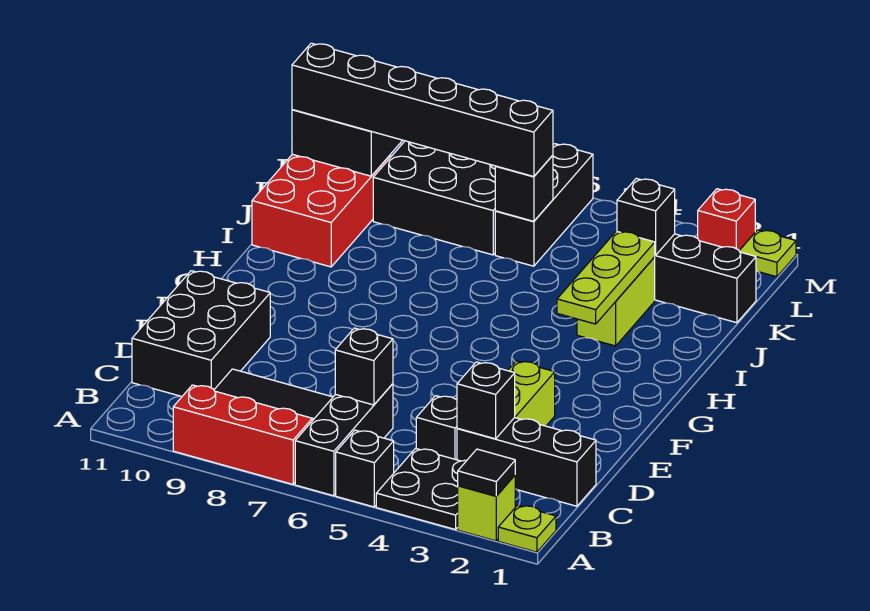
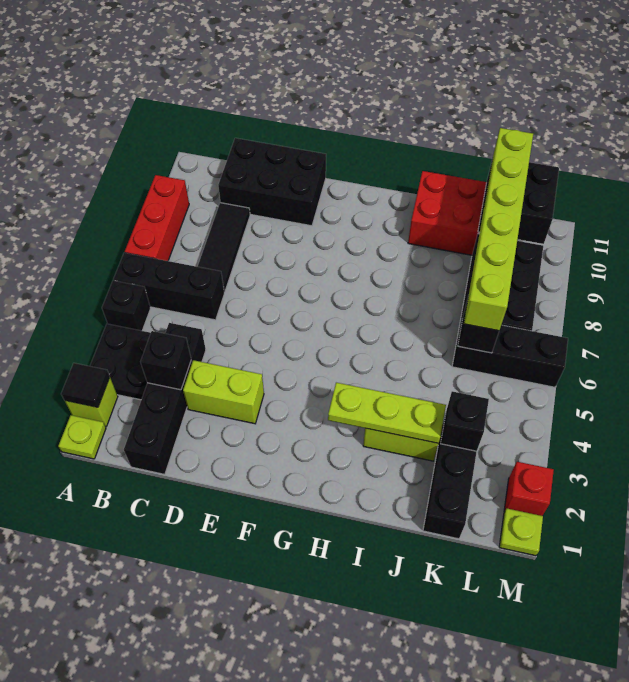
black 1x1 brick [335,328,393,405] -> none
black 1x6 brick [292,43,553,177] -> lime 1x6 brick [464,128,533,331]

